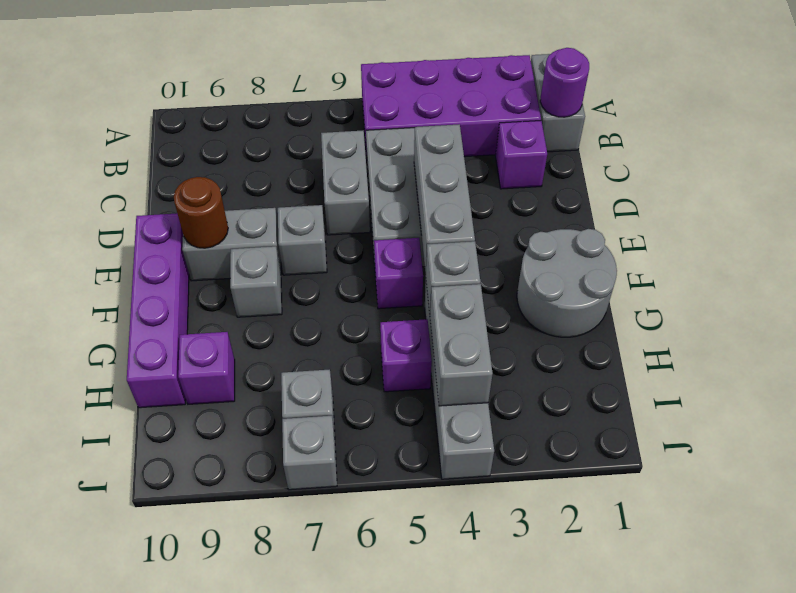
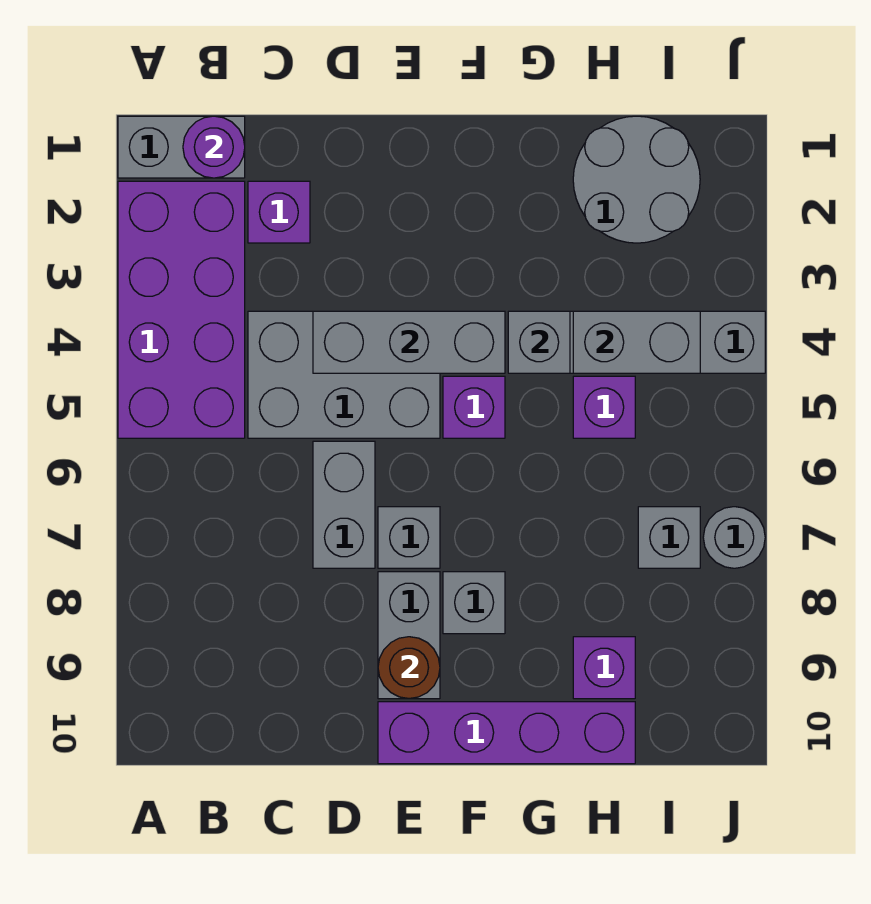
grey 1x2 brick [321,131,370,235] -> grey 1x2 brick turned to [313,441,375,568]
grey 2x2 round brick [517,229,617,337] -> grey 2x2 round brick moved to [573,116,700,243]
grey 1x1 brick [282,416,337,490] -> grey 1x1 round brick [703,507,765,568]

